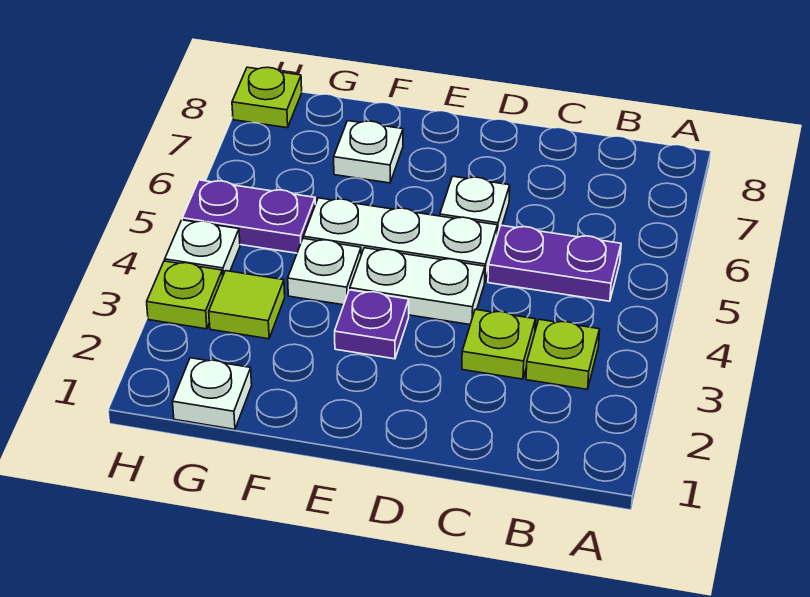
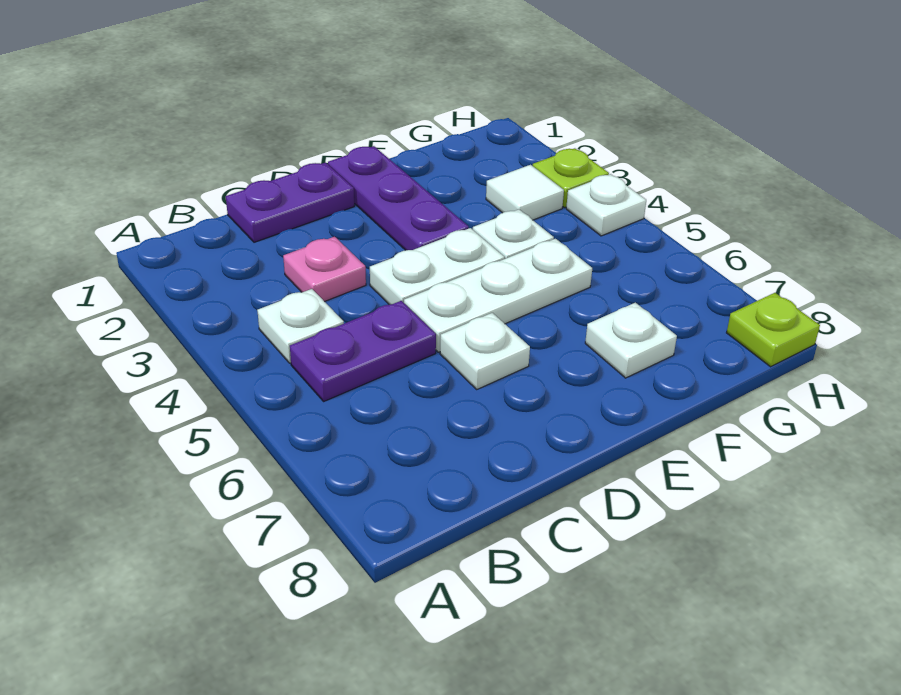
lime 1x1 plate [526,319,600,389] -> none
lime 1x1 plate [462,309,535,379] -> pink 1x1 plate [283,237,366,302]
purple 1x1 plate [335,290,409,359] -> purple 1x3 plate [328,146,469,250]
white 1x1 plate [172,358,252,429] -> white 1x1 plate moved to [257,289,344,363]
lime 1x1 tile [209,271,285,339] -> white 1x1 tile [486,165,564,220]
purple 1x2 plate [182,180,315,253] -> purple 1x2 plate moved to [226,163,354,242]

